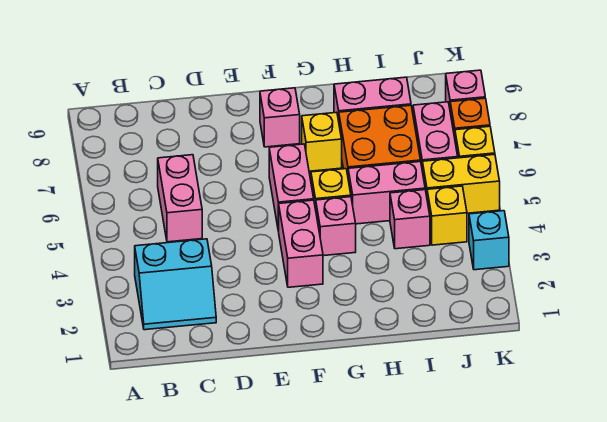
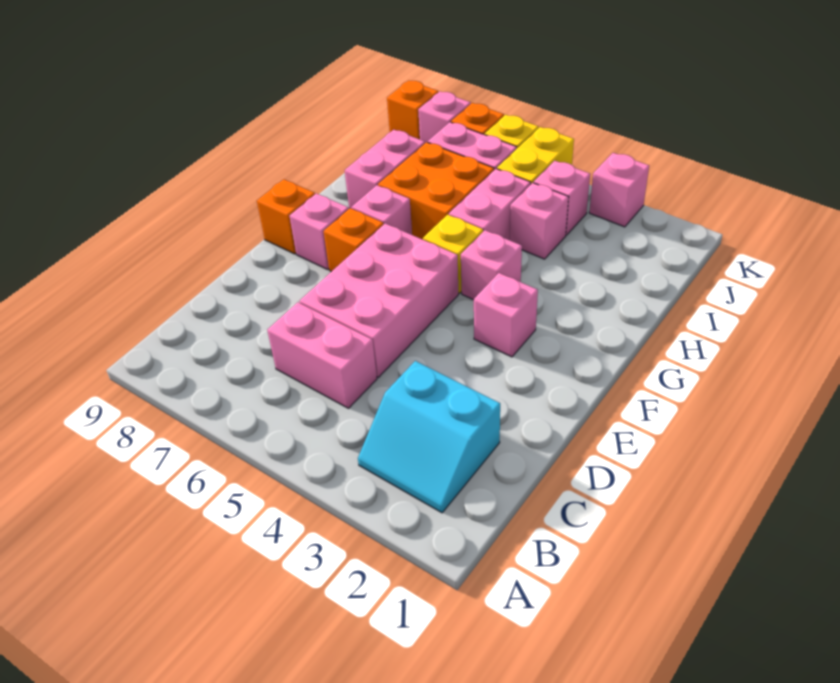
cyan 2x2 slope [135,239,216,330] -> cyan 2x2 slope turned to [358,361,500,513]
pink 1x2 brick [279,200,323,287] -> pink 1x1 brick [474,273,538,357]
pink 1x2 brick [269,144,314,231] -> pink 2x3 brick [299,223,459,377]
none -> orange 1x1 brick [324,208,384,272]
none -> orange 1x1 brick [257,179,315,254]
yellow 1x1 brick [302,112,342,171] -> pink 1x1 brick [351,185,412,235]
yellow 1x1 brick [427,186,467,245] -> pink 1x1 brick [534,161,590,235]
cyan 1x1 brick [469,211,509,270] -> pink 1x1 brick [589,153,649,227]
none -> orange 1x1 brick [387,80,438,139]

